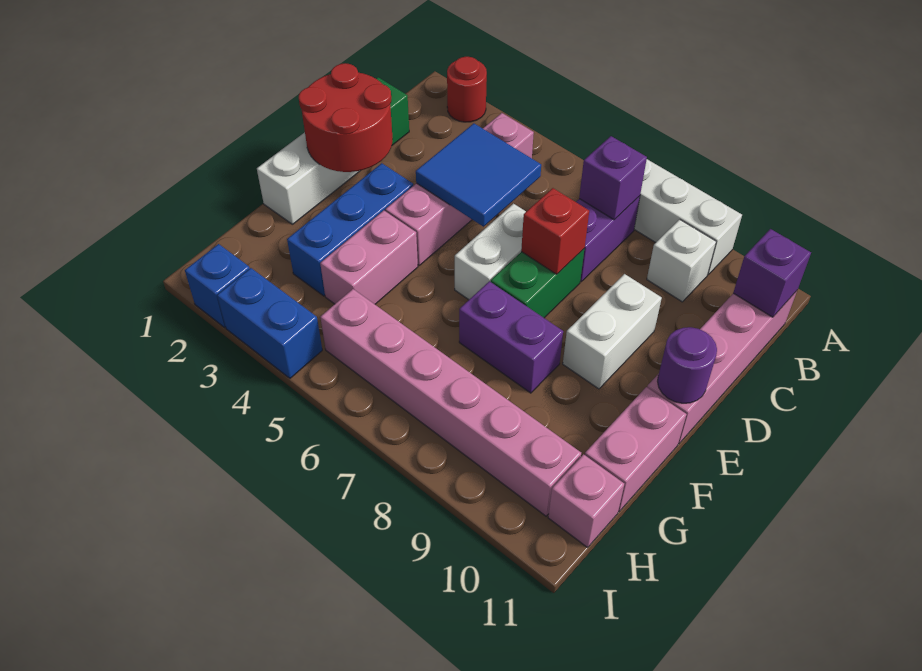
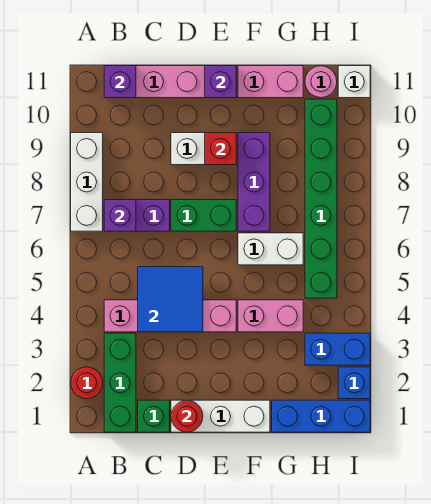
none -> green 1x3 brick [104,333,136,432]
white 1x1 brick [647,219,716,302] -> white 1x1 brick moved to [338,66,370,98]
red 2x2 round brick [299,63,393,172] -> red 1x1 round brick [171,400,203,432]
white 1x2 brick [455,204,526,300] -> white 1x2 brick moved to [238,233,303,265]
red 1x1 brick [521,188,589,274] -> red 1x1 brick moved to [205,133,236,165]
blue 1x3 brick [287,163,413,296] -> blue 1x3 brick moved to [272,400,370,432]
purple 1x1 round brick [658,327,717,403] -> purple 1x1 brick [205,66,236,98]
purple 1x2 brick [459,281,563,393] -> purple 1x3 brick [238,133,270,231]
pink 1x6 brick [320,289,581,516] -> green 1x6 brick [305,99,337,298]
pink 1x1 brick [548,454,624,547] -> pink 1x1 round brick [305,66,337,98]
blue 1x2 brick [217,268,322,378] -> blue 1x2 brick turned to [305,333,370,365]

